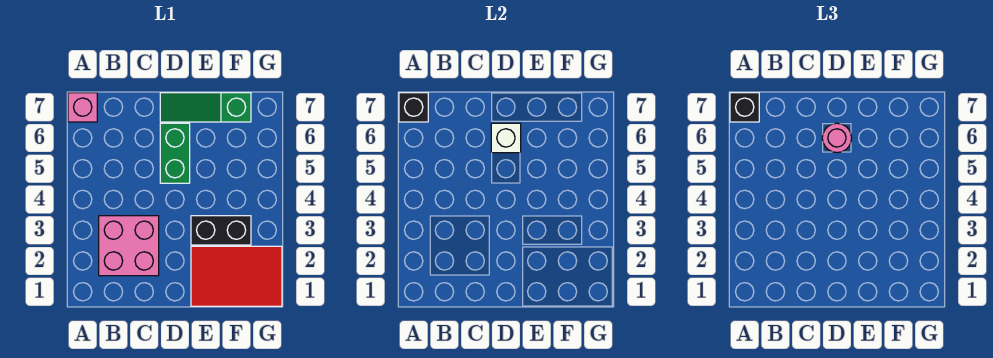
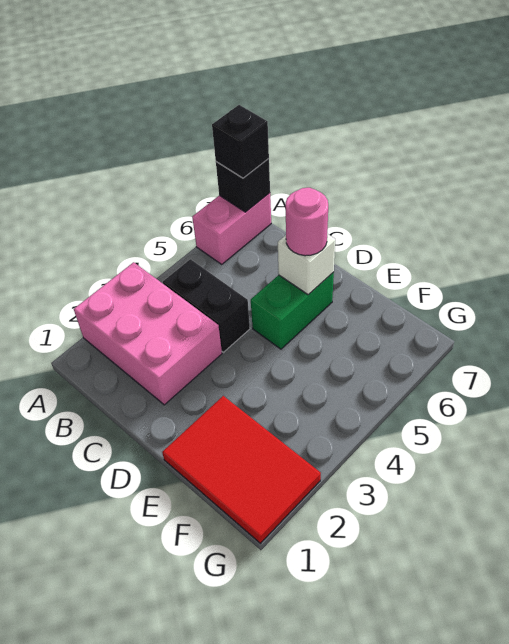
pink 1x1 brick [68,93,97,122] -> pink 1x2 brick [192,193,271,264]
pink 2x2 brick [99,216,159,276] -> pink 2x3 brick [74,262,222,405]
green 1x3 slope [160,93,251,122] -> none
black 1x2 brick [191,216,251,245] -> black 1x2 brick moved to [163,259,250,352]

